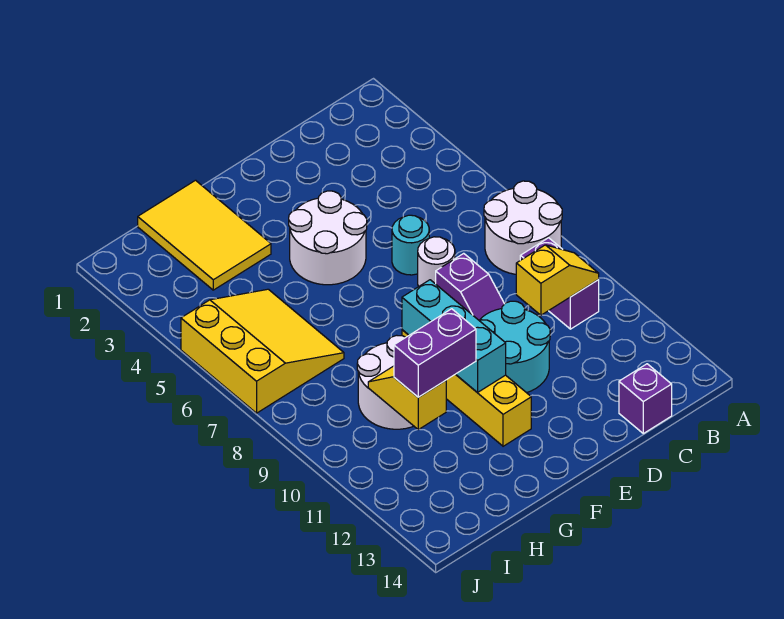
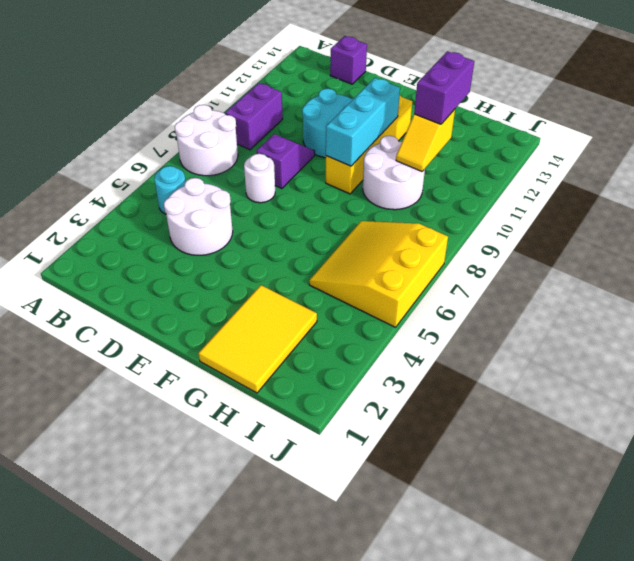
yellow 1x2 slope [516,245,599,315] -> none
cyan 1x1 round brick [392,215,429,275] -> cyan 1x1 round brick moved to [154,166,185,214]
white 2x2 round brick [289,191,367,285] -> white 2x2 round brick moved to [164,178,233,255]
purple 1x2 brick [394,309,476,397] -> purple 1x2 brick turned to [414,51,474,124]

